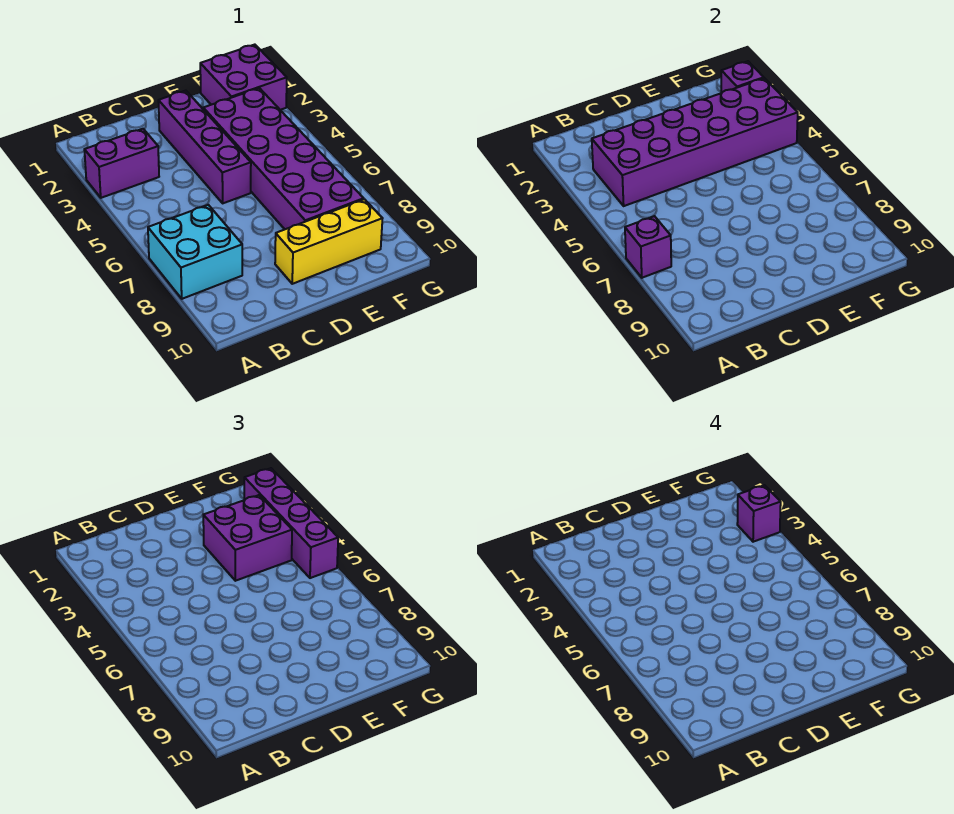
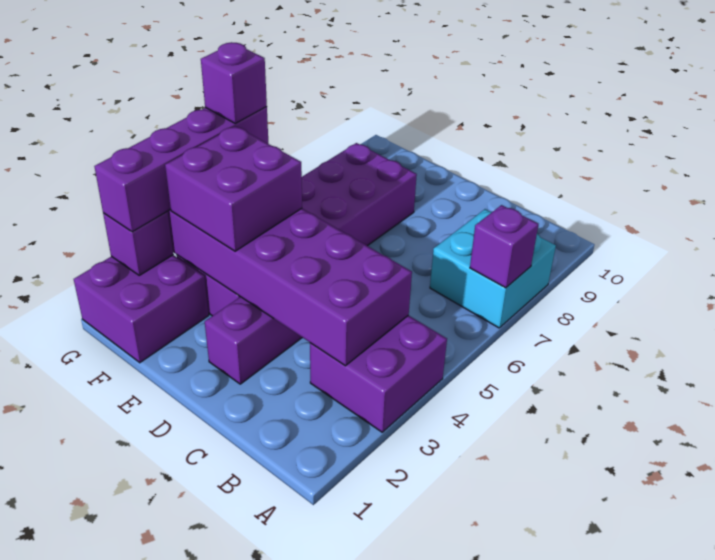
purple 1x2 brick [84,129,159,198] -> purple 2x2 brick [310,315,447,432]
yellow 1x3 brick [275,199,382,284] -> none
purple 1x1 brick [737,485,781,542] -> purple 1x1 brick moved to [201,42,267,123]

